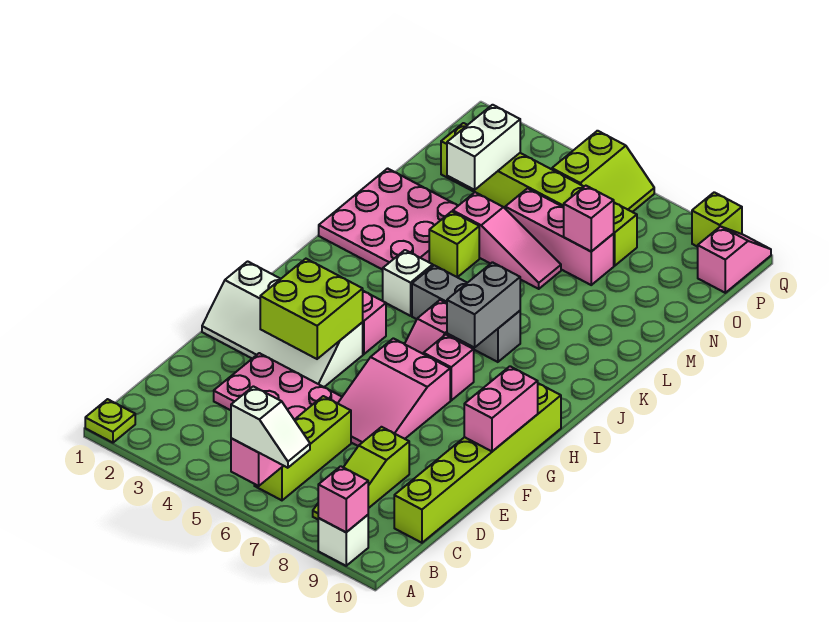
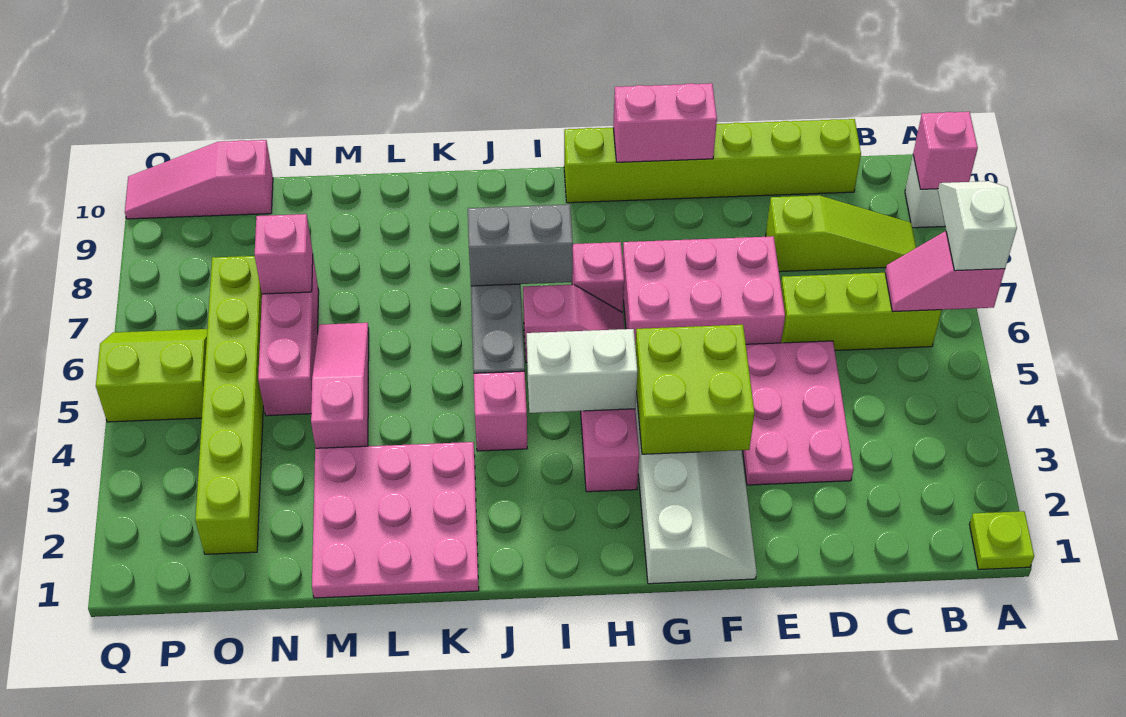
pink 2x3 slope [338,338,450,446] -> pink 2x3 brick [623,236,785,345]
white 1x1 brick [383,250,433,316] -> pink 1x1 brick [474,371,527,451]
lime 1x1 brick [429,211,479,277] -> none
white 1x2 brick [447,105,520,190] -> white 1x2 brick moved to [527,329,638,413]
pink 1x2 slope [698,226,771,293] -> pink 1x3 slope [125,140,273,219]
lime 1x1 brick [692,192,742,247] -> none

